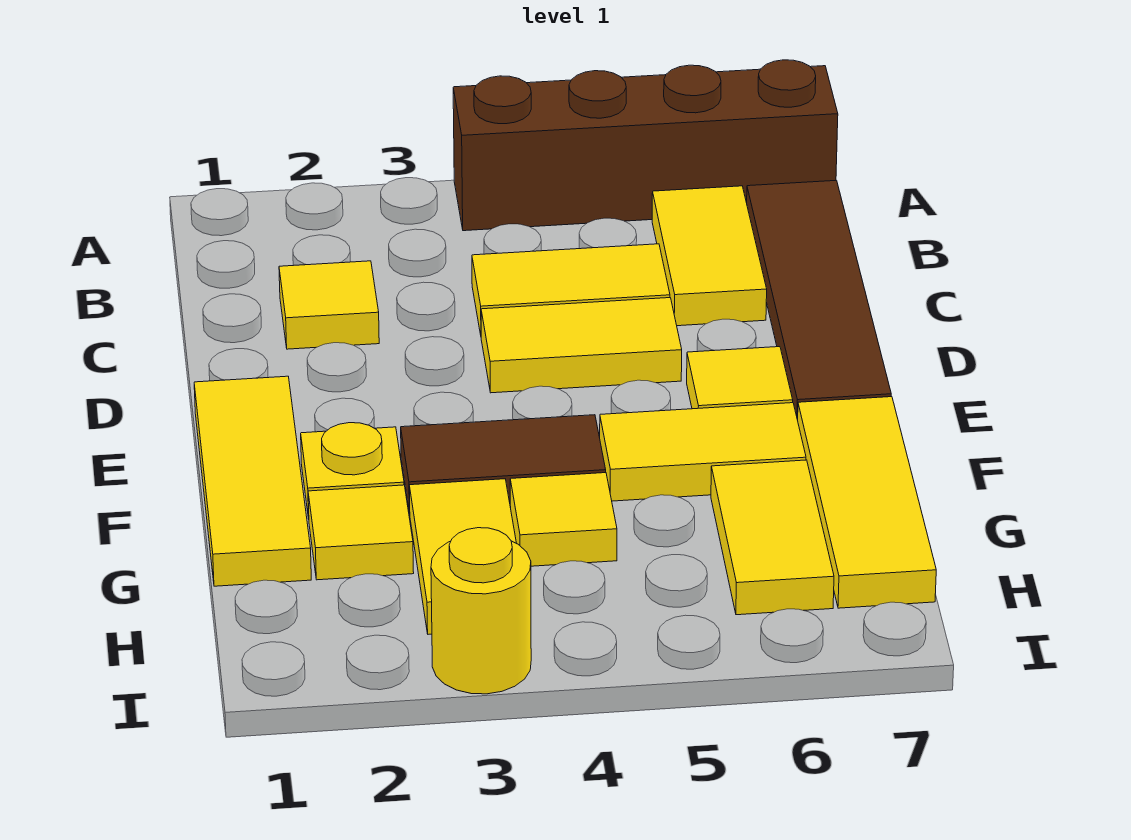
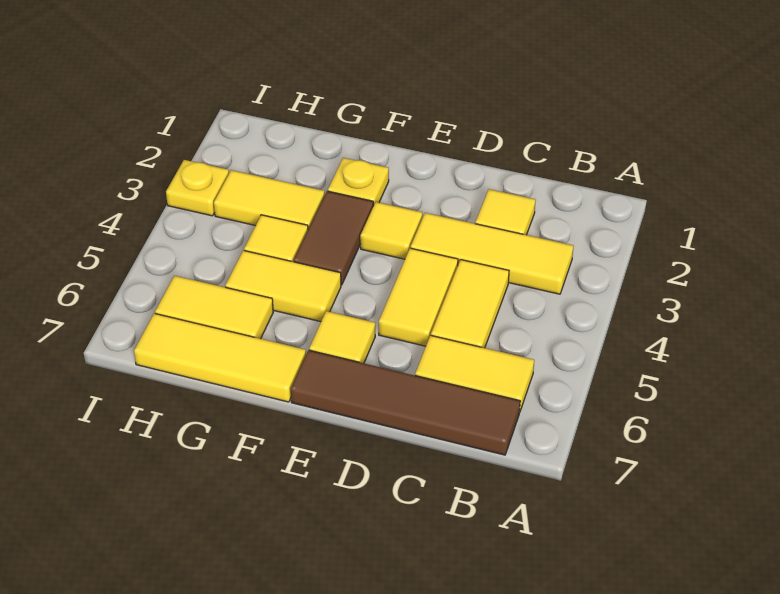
brown 1x4 brick [453,60,838,231] -> none
yellow 1x3 tile [194,376,311,586] -> yellow 1x3 tile moved to [410,213,573,294]
yellow 1x2 tile [600,403,806,501] -> yellow 1x2 tile turned to [225,250,341,322]
yellow 1x1 tile [308,485,414,580] -> yellow 1x1 tile moved to [360,202,422,259]
yellow 1x1 round brick [431,528,531,694] -> yellow 1x1 plate [166,160,229,216]

